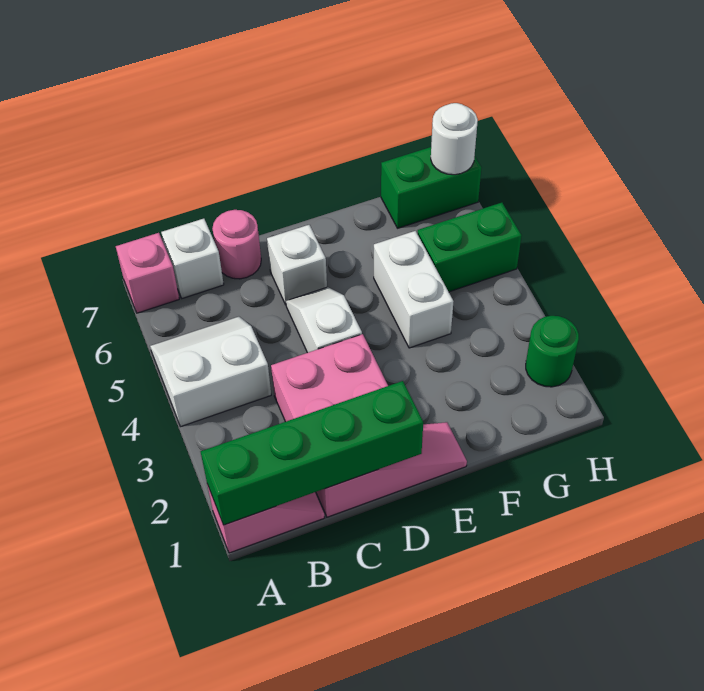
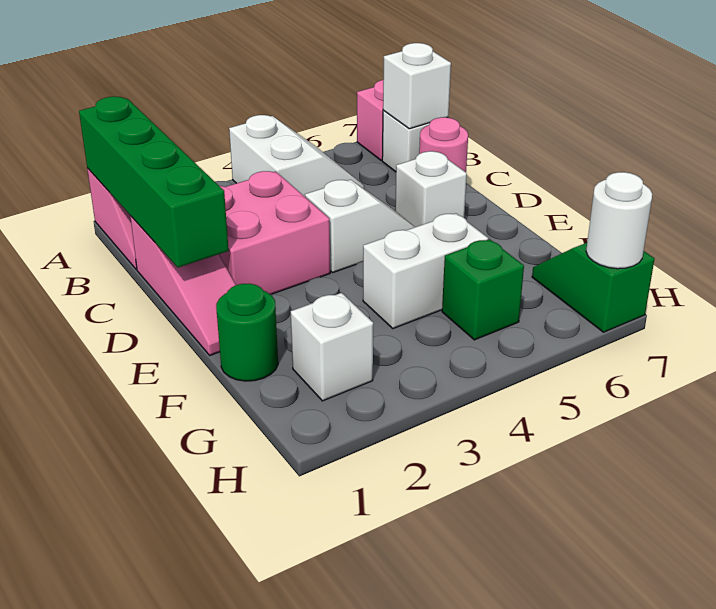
none -> white 1x1 brick [383,43,451,129]
none -> white 1x1 brick [291,293,373,401]
green 1x2 brick [418,203,522,292] -> green 1x1 brick [442,239,524,340]
green 1x2 brick [381,147,481,228] -> green 1x2 slope [532,243,654,332]
green 1x1 round brick [526,316,579,387] -> green 1x1 round brick moved to [216,284,278,381]

